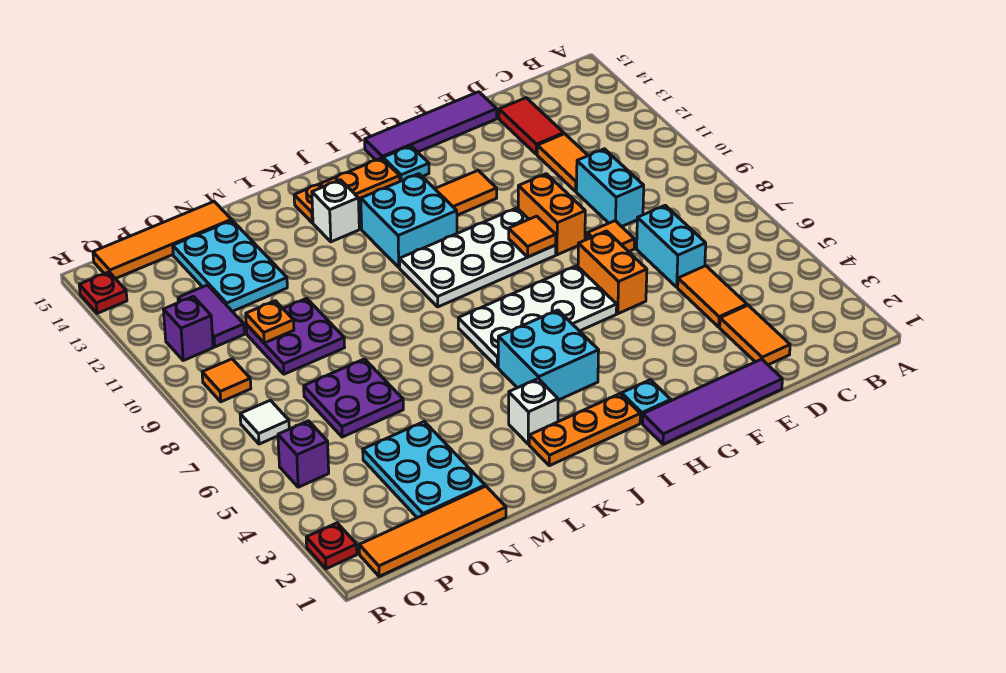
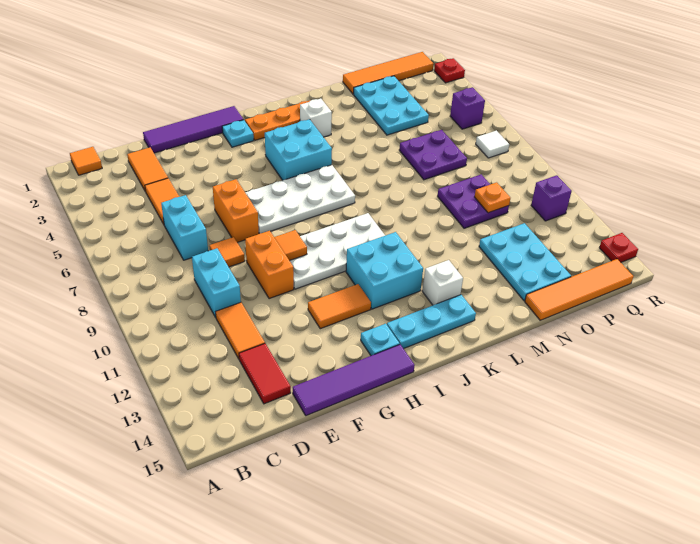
orange 1x3 plate [294,158,400,223] -> cyan 1x3 plate [387,295,476,349]
purple 1x2 tile [178,285,244,347] -> none
orange 1x1 tile [202,359,251,402] -> orange 1x1 tile moved to [70,147,102,175]

